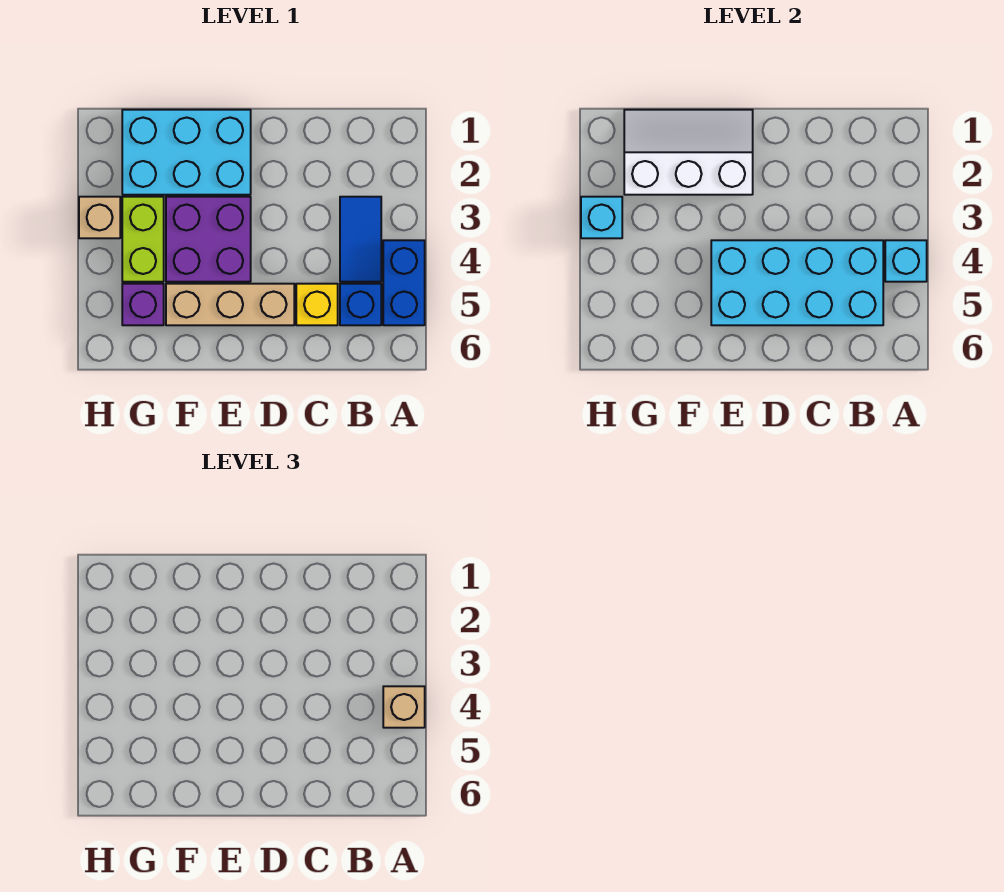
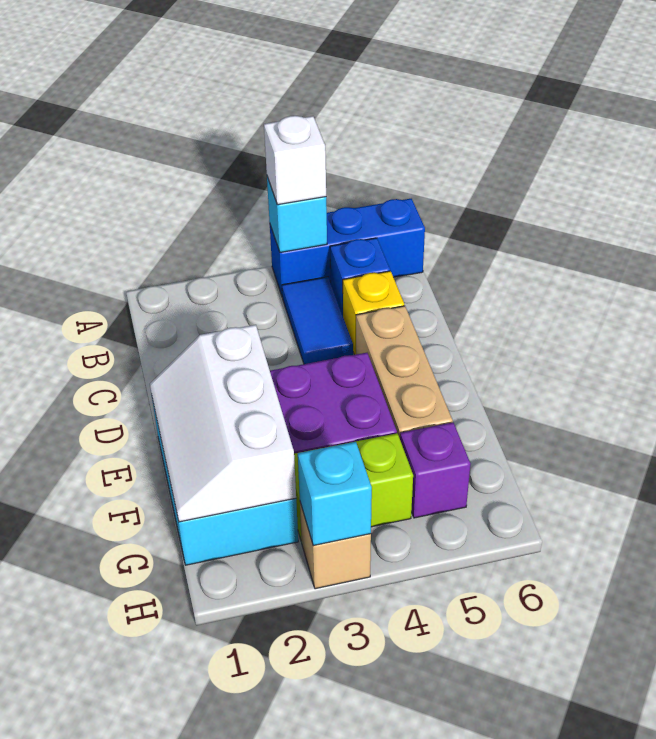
blue 1x2 brick [383,240,425,325] -> blue 1x3 brick [270,199,425,296]
tan 1x1 brick [383,686,425,728] -> white 1x1 brick [264,116,326,205]
blue 1x2 tile [340,197,381,282] -> blue 1x2 tile turned to [282,277,353,364]
cyan 2x4 brick [711,240,883,325] -> none

